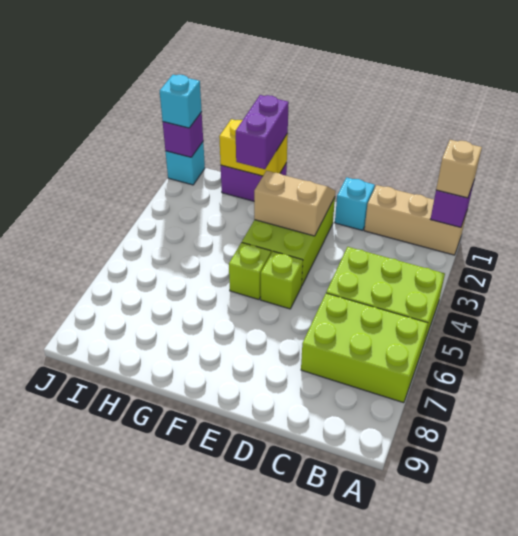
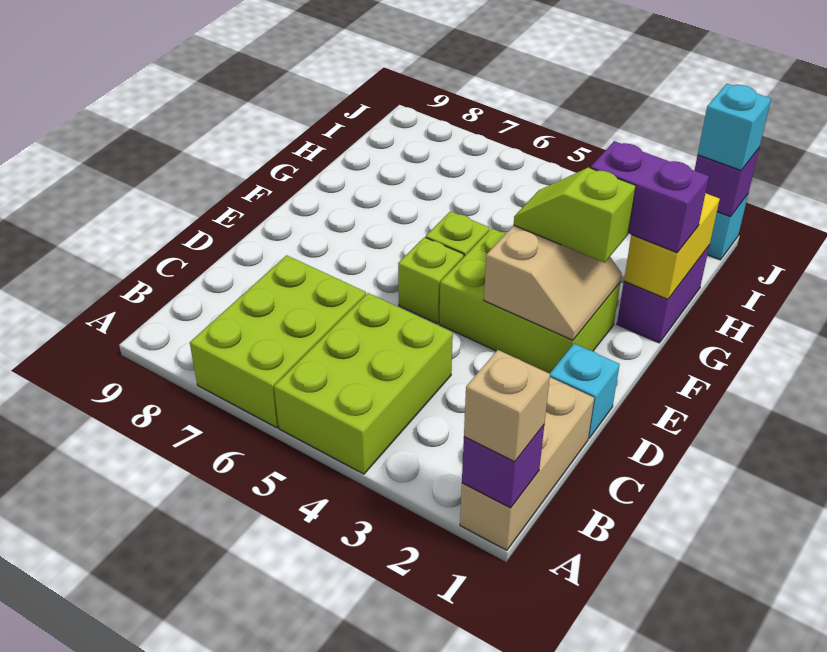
none -> lime 1x2 slope [514,167,636,263]

